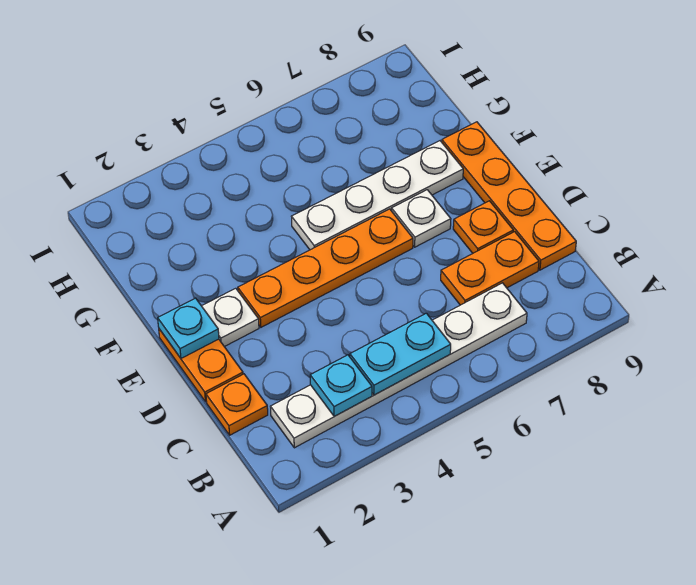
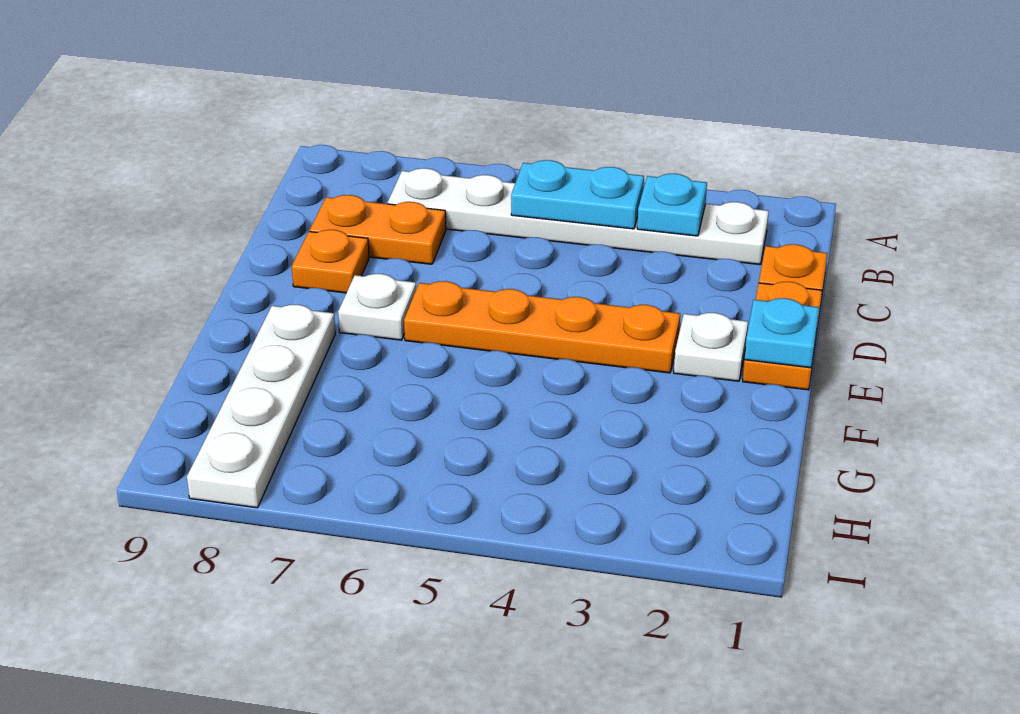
orange 1x4 plate [442,122,576,270] -> none
white 1x4 plate [292,141,463,250] -> white 1x4 plate turned to [187,305,335,508]

